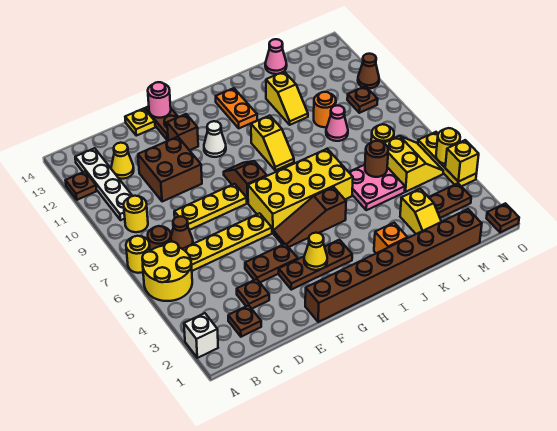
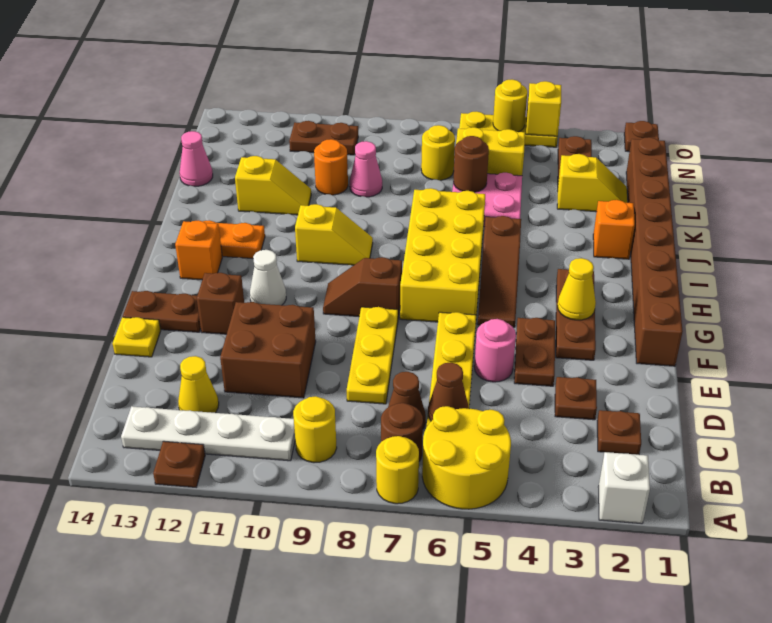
pink 1x1 round brick [148,82,171,118] -> pink 1x1 round brick moved to [474,319,516,382]
none -> orange 1x1 brick [175,220,222,280]
brown 1x1 plate [347,86,378,113] -> brown 1x2 plate [289,121,358,155]
brown 1x1 cone [358,54,379,88] -> brown 1x1 cone moved to [428,362,469,421]

